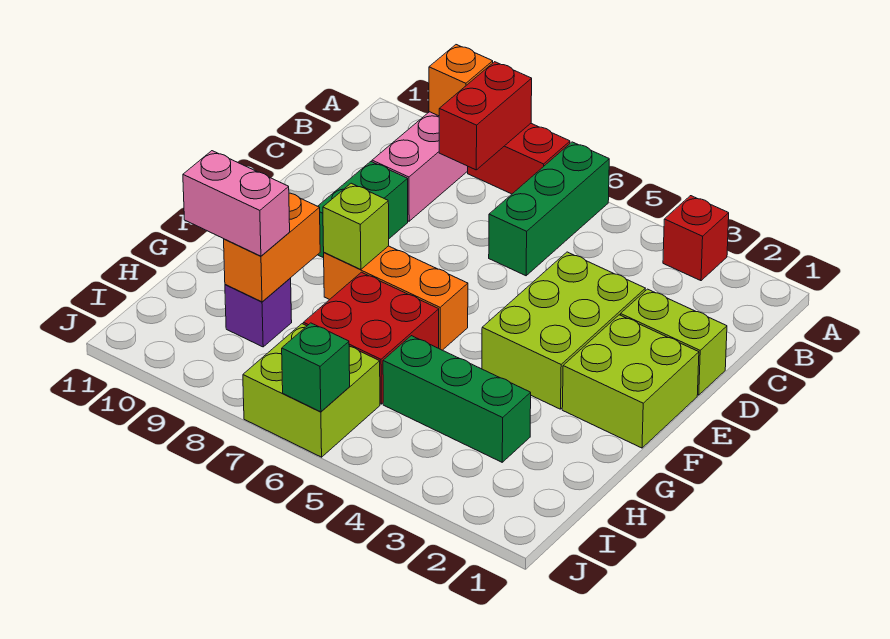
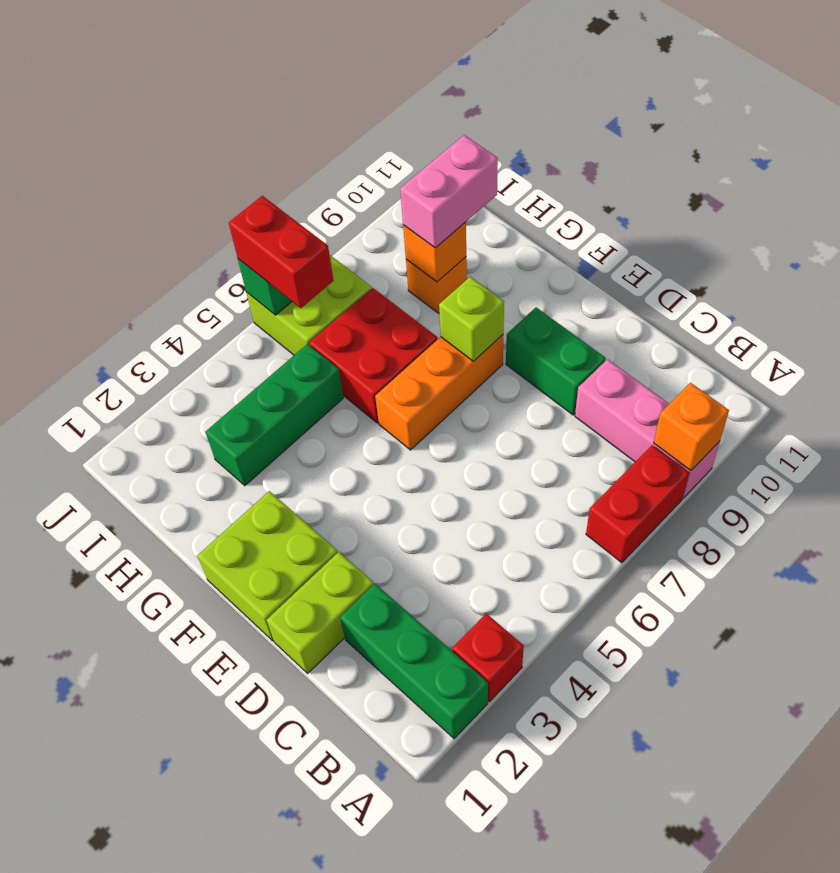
green 1x3 brick [489,142,609,276] -> green 1x3 brick moved to [340,584,488,739]
red 1x2 brick [439,62,532,170] -> red 1x2 brick moved to [229,196,334,308]
lime 2x3 brick [482,252,645,409] -> none
orange 1x2 brick [224,193,320,302] -> orange 1x1 brick [403,222,466,282]
purple 1x1 brick [225,278,292,347] -> orange 1x1 brick [406,257,467,313]

